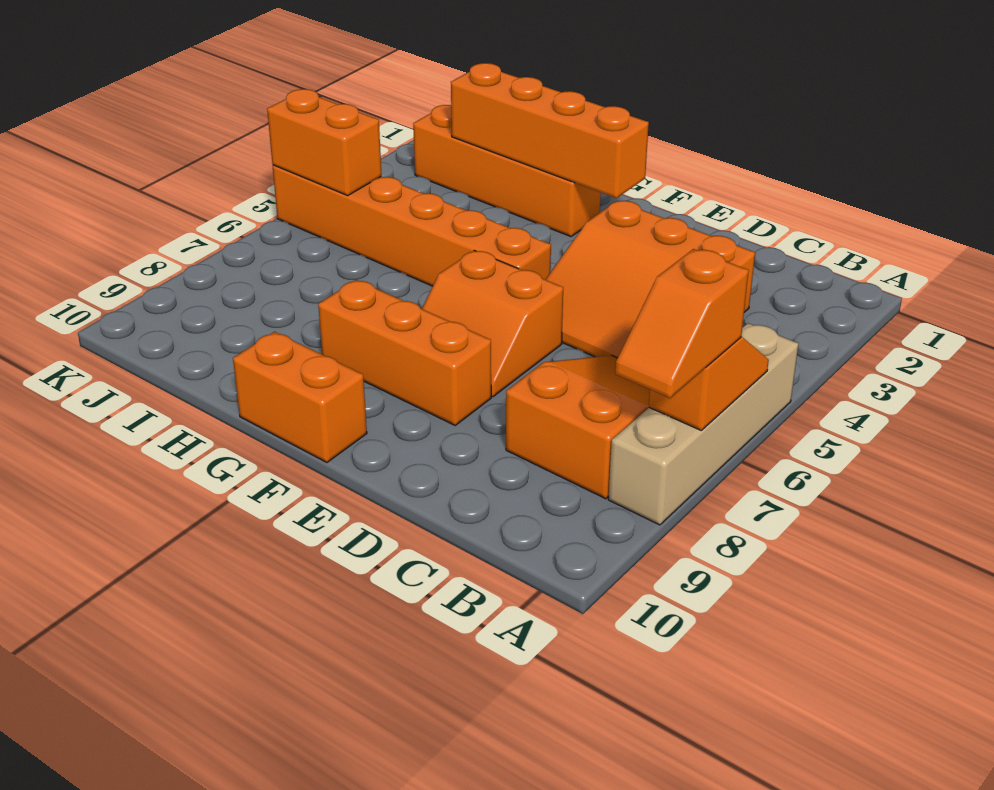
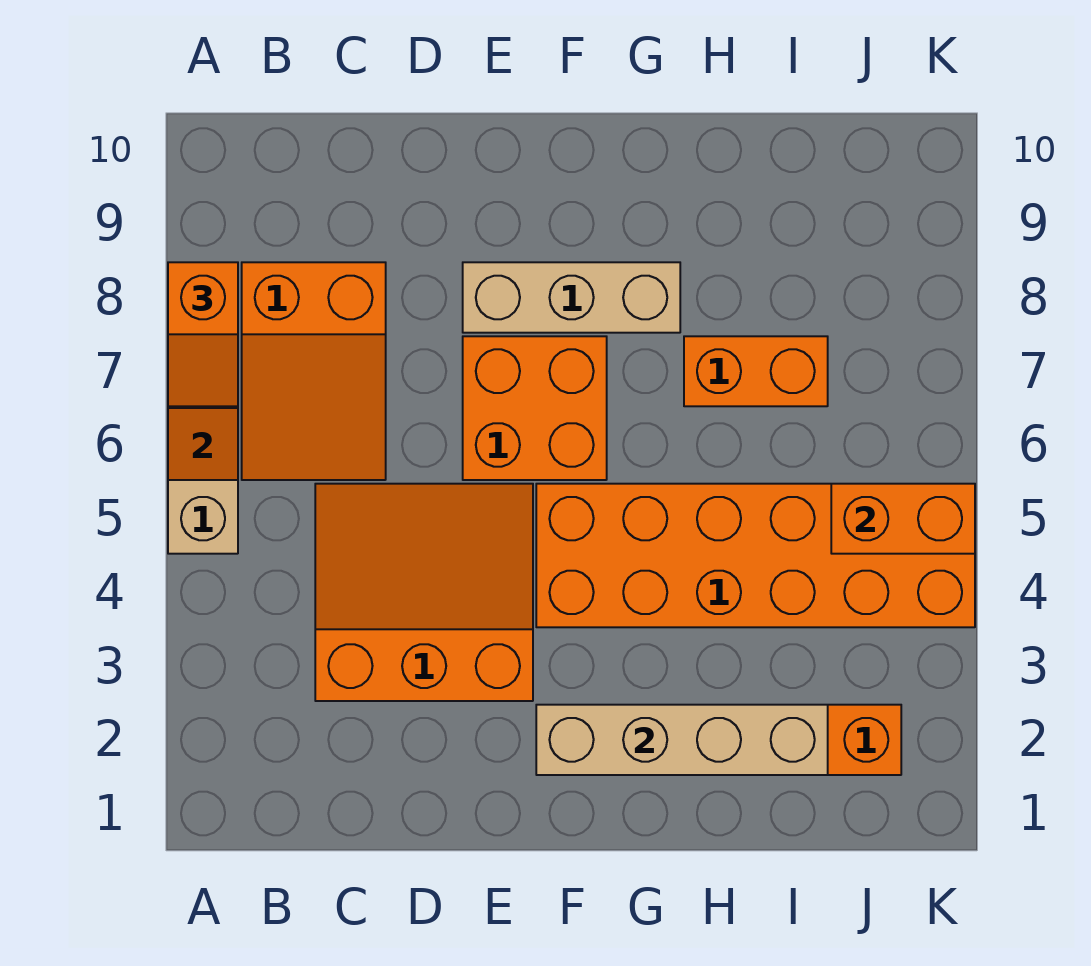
orange 1x2 slope [615,249,749,398] -> orange 1x2 slope turned to [168,262,238,406]
orange 2x2 slope [422,250,563,397] -> orange 2x2 brick [463,336,607,480]
orange 1x3 brick [318,280,491,425] -> tan 1x3 brick [463,262,680,333]
orange 1x4 brick [451,63,649,198] -> tan 1x4 brick [536,705,828,775]
orange 1x6 brick [272,165,551,286] -> orange 2x6 brick [536,484,975,627]
orange 1x2 brick [233,332,367,462] -> orange 1x2 brick moved to [684,336,828,406]

